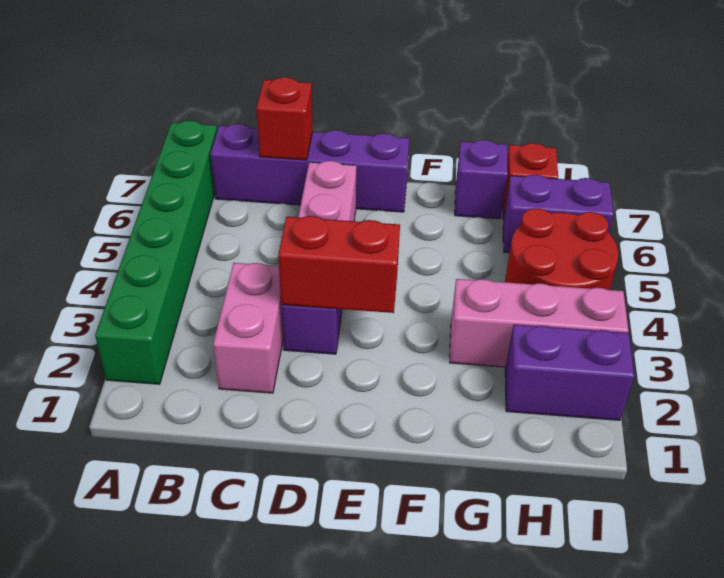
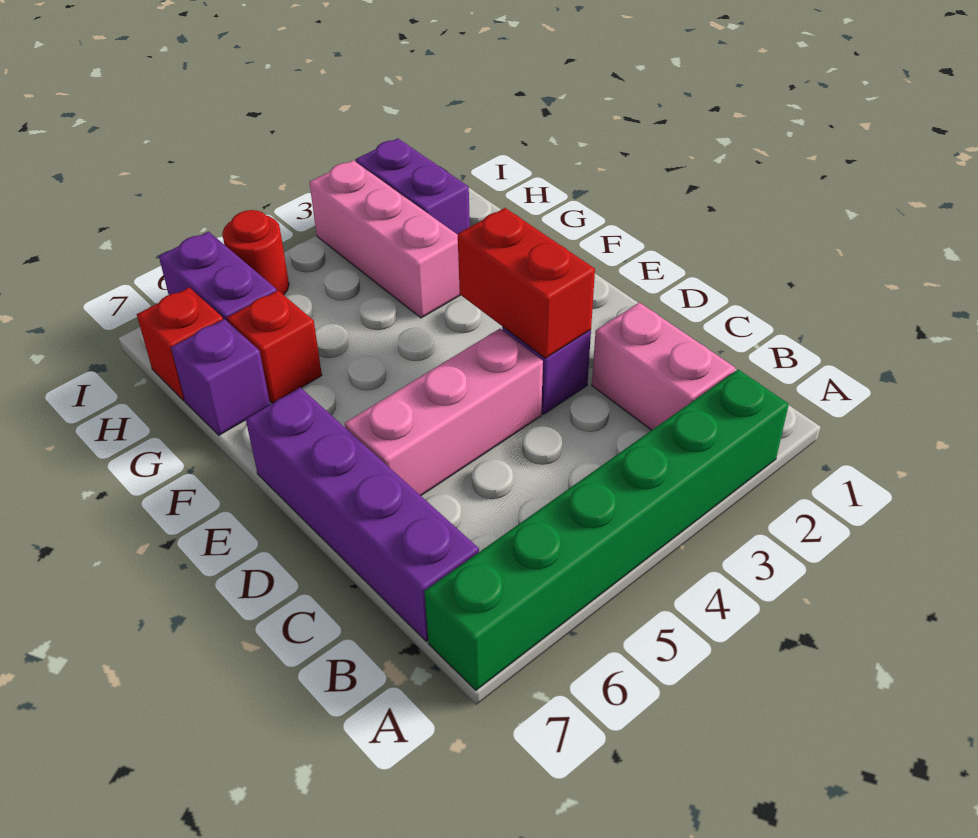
pink 1x2 brick [213,263,283,393] -> pink 1x2 brick turned to [592,302,735,430]
red 1x1 brick [256,77,313,160] -> red 1x1 brick moved to [227,291,322,403]
red 2x2 round brick [505,208,618,290] -> red 1x1 round brick [222,210,289,295]

